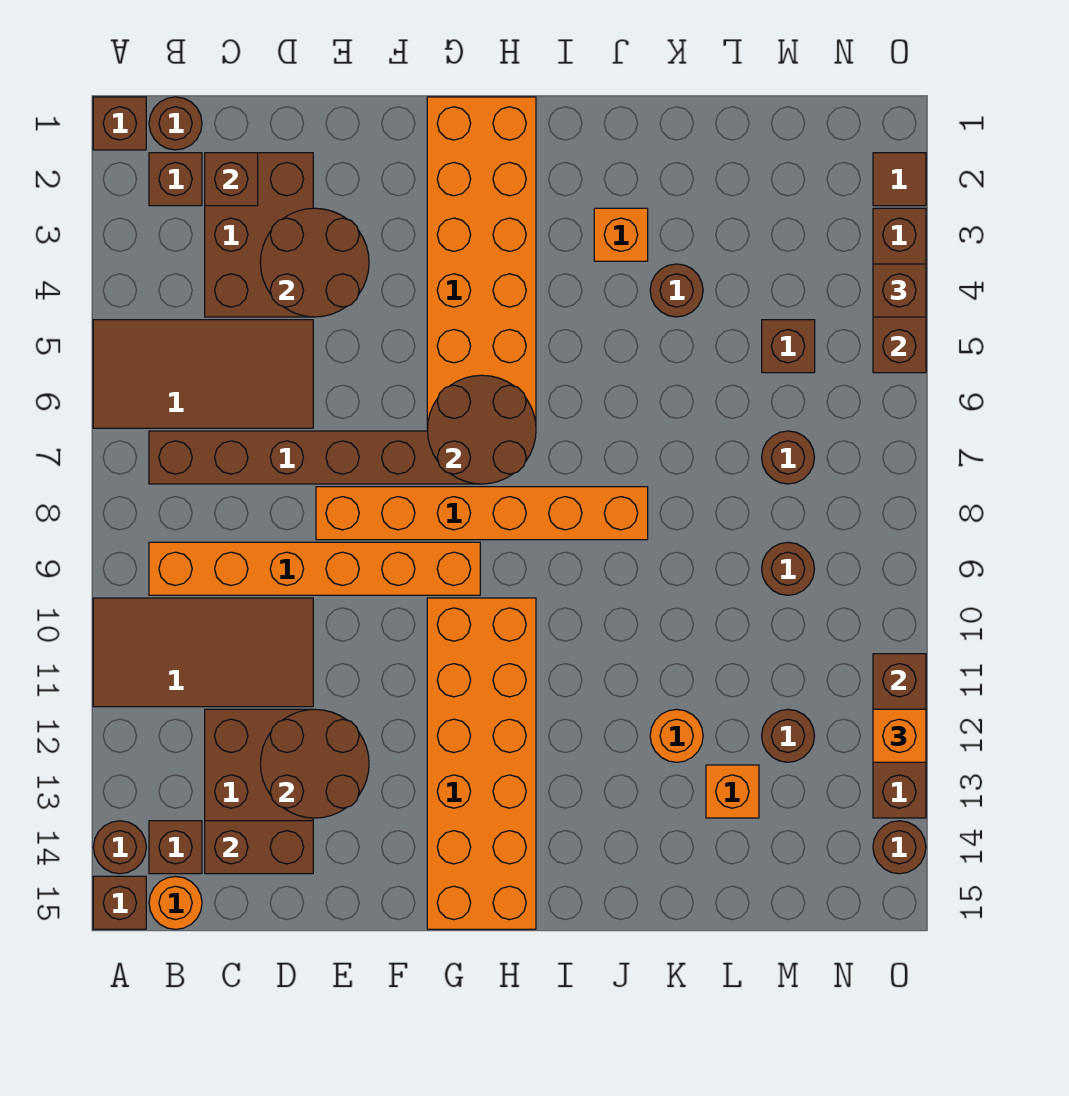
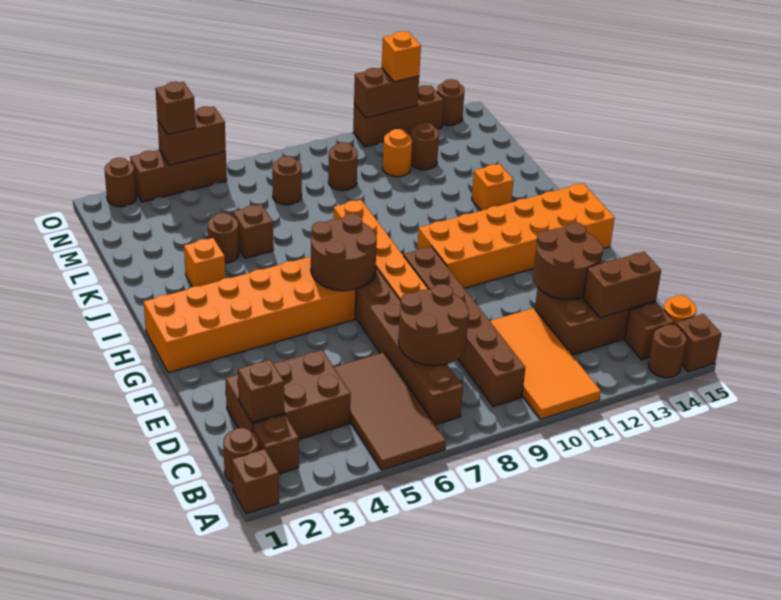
brown 2x4 tile [93,598,313,707] -> orange 2x4 tile [490,308,601,419]
orange 1x6 brick [149,542,480,595] -> brown 1x6 brick [404,247,526,407]
brown 1x2 brick [205,821,313,874] -> brown 1x2 brick turned to [583,252,661,318]
brown 2x2 round brick [260,208,369,317] -> brown 2x2 round brick moved to [398,284,469,366]
orange 1x1 round brick [650,709,703,762] -> orange 1x1 round brick moved to [383,129,412,177]
orange 1x1 brick [706,765,759,818] -> orange 1x1 brick moved to [472,164,514,211]
brown 1x1 brick [762,320,815,373] -> brown 1x1 brick moved to [233,204,273,258]
brown 1x1 tile [873,153,926,206] -> brown 1x1 round brick [104,158,136,207]

